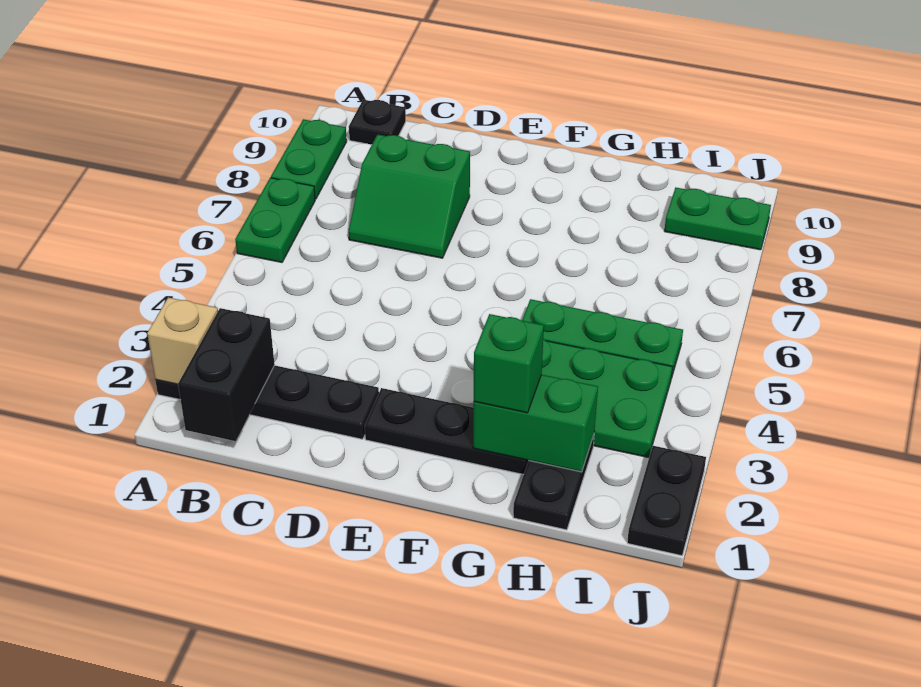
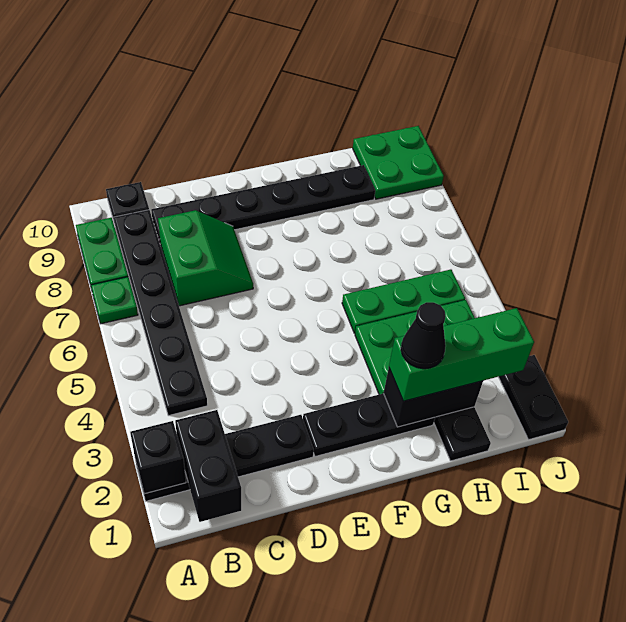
tan 1x1 brick [147,297,218,384] -> black 1x1 brick [130,421,186,494]
green 1x2 plate [235,178,315,262] -> green 1x1 plate [91,277,138,324]
none -> black 1x6 plate [114,210,207,416]
green 2x2 slope [348,134,470,258] -> green 2x2 slope turned to [158,210,253,306]
none -> black 1x6 plate [151,165,375,245]
green 1x2 brick [473,375,598,472] -> black 1x2 brick [384,368,483,427]
green 1x1 brick [474,314,544,413] -> green 1x3 brick [389,308,534,401]
none -> black 1x1 cone [401,302,446,369]
green 1x2 plate [665,188,771,250] -> green 2x2 plate [353,126,444,199]

